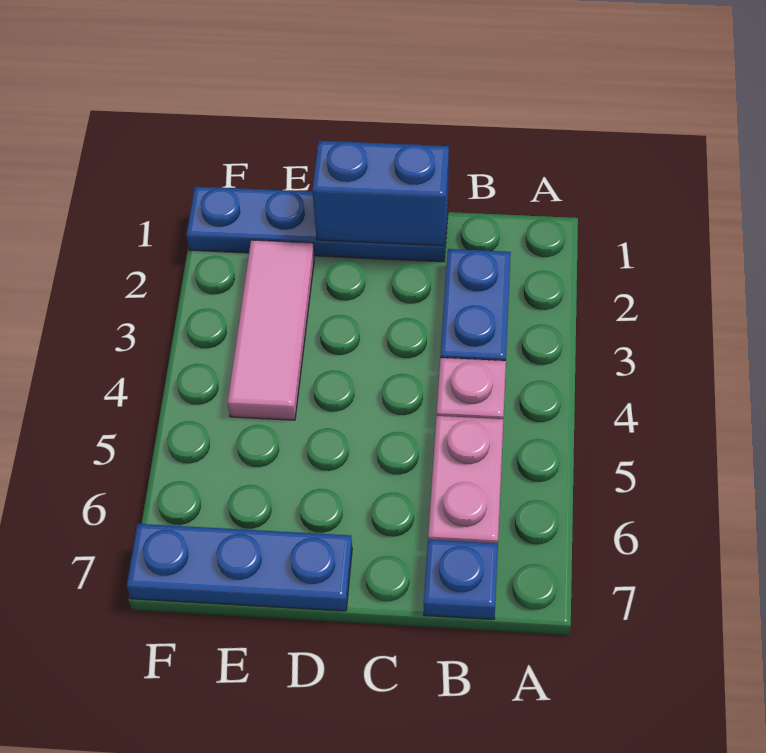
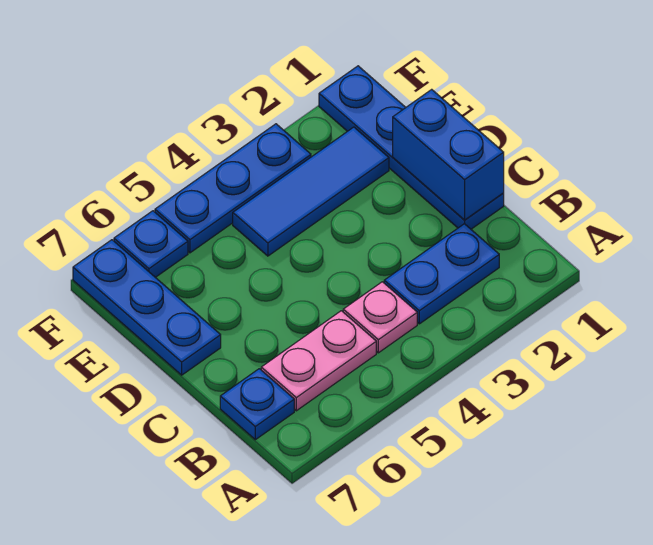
pink 1x3 tile [228,240,314,420] -> blue 1x3 tile [233,127,389,256]
none -> blue 1x3 plate [155,124,311,253]
none -> blue 1x1 plate [114,211,188,277]

